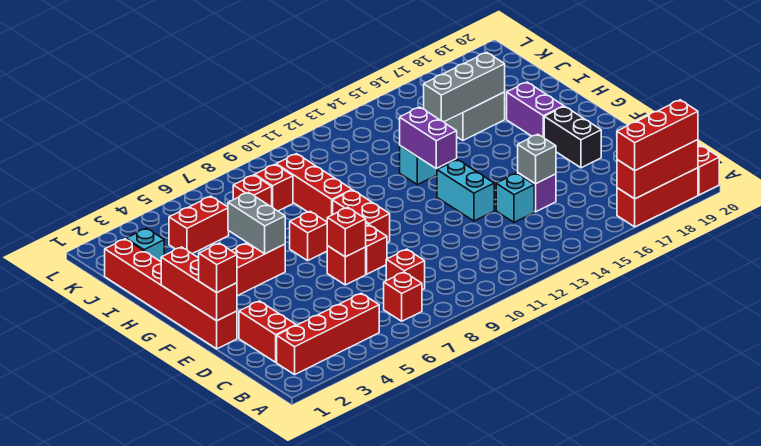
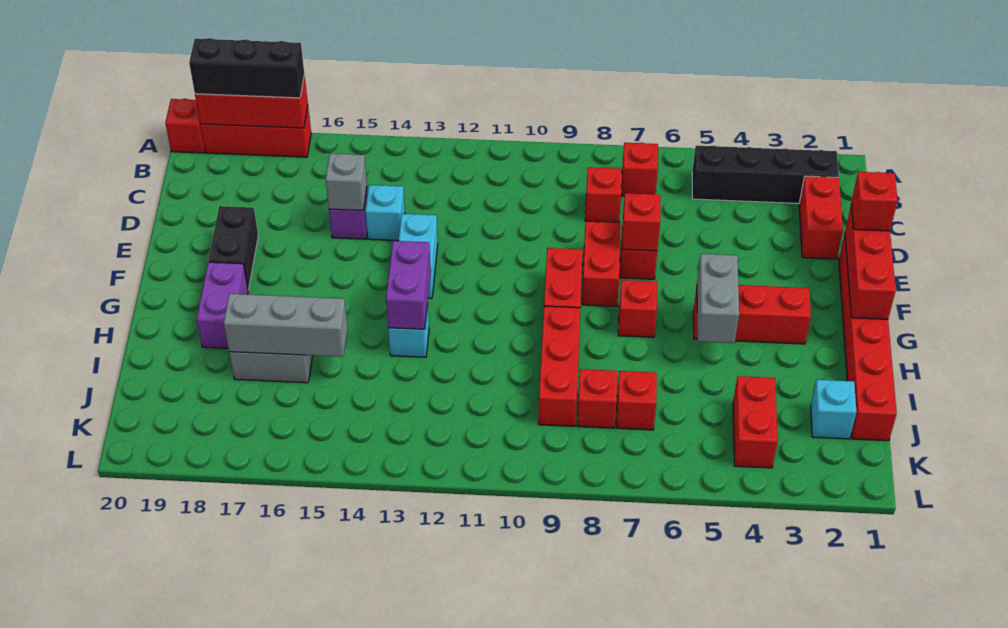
red 1x3 brick [617,100,698,171] -> black 1x3 brick [189,38,304,98]
red 1x4 brick [277,293,379,375] -> black 1x4 brick [692,146,839,203]
red 1x2 brick [169,196,229,254] -> red 1x2 brick turned to [733,376,778,468]

